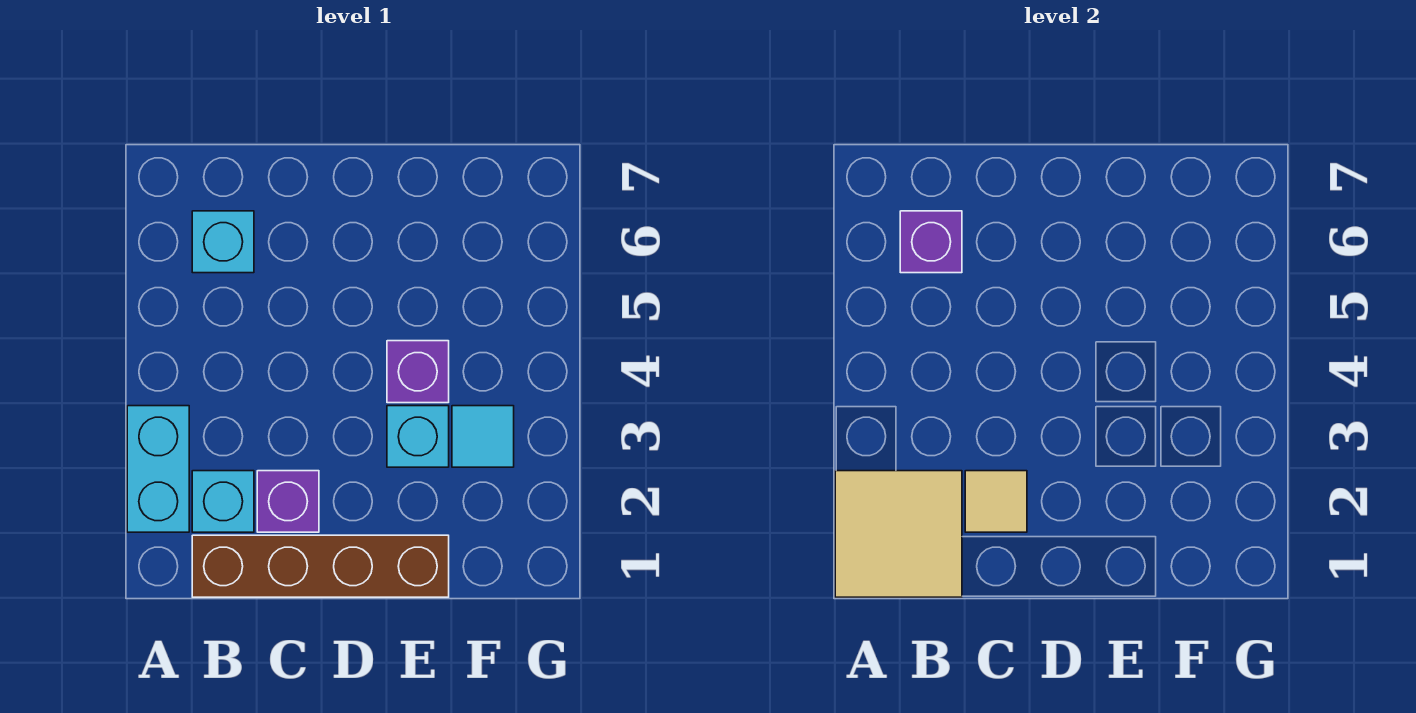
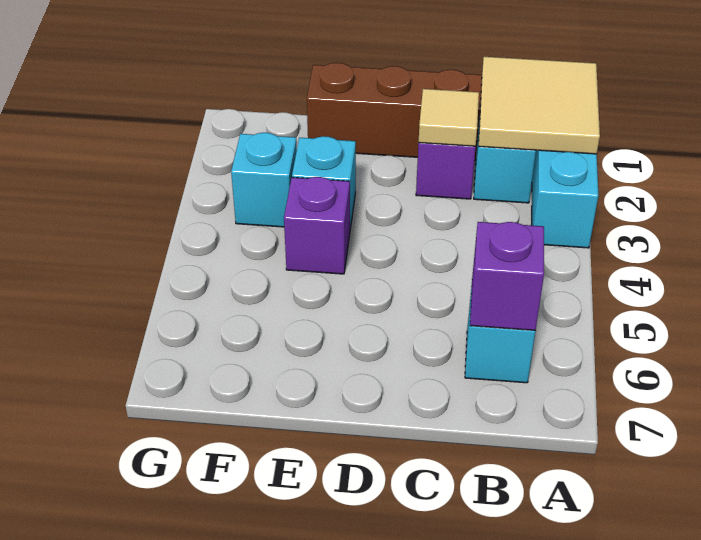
cyan 1x1 tile [452,406,514,467] -> cyan 1x1 brick [231,133,297,227]

